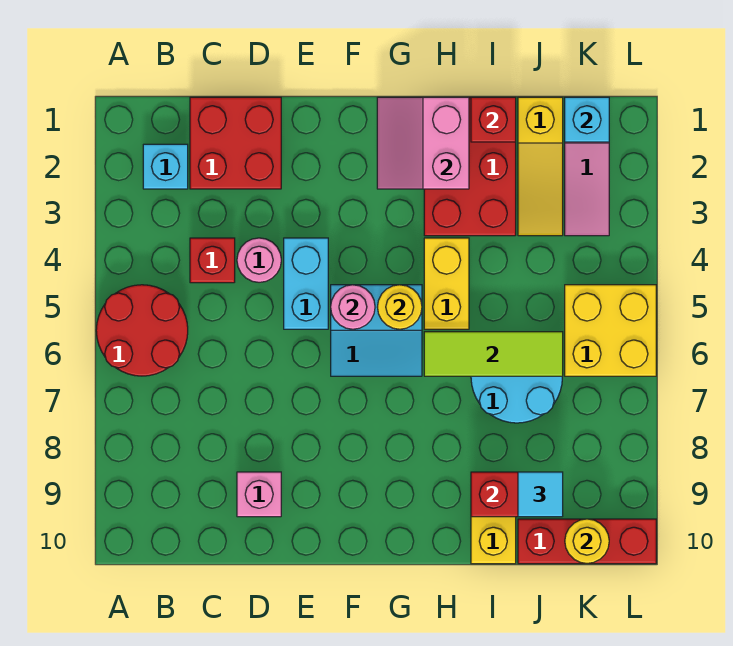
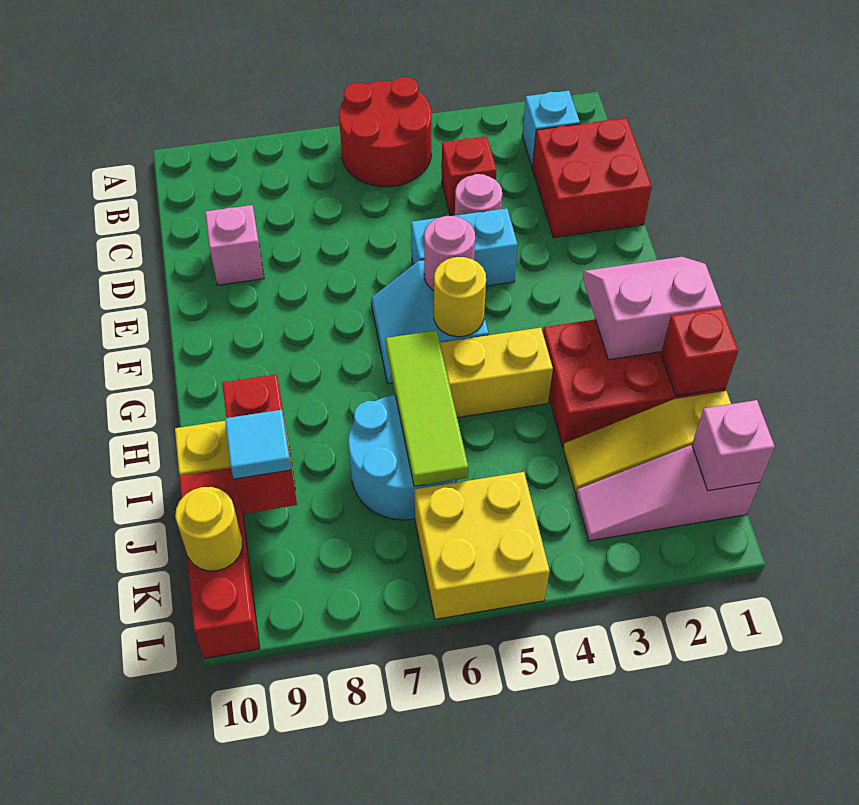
cyan 1x1 brick [565,97,609,142] -> pink 1x1 brick [692,400,775,491]

